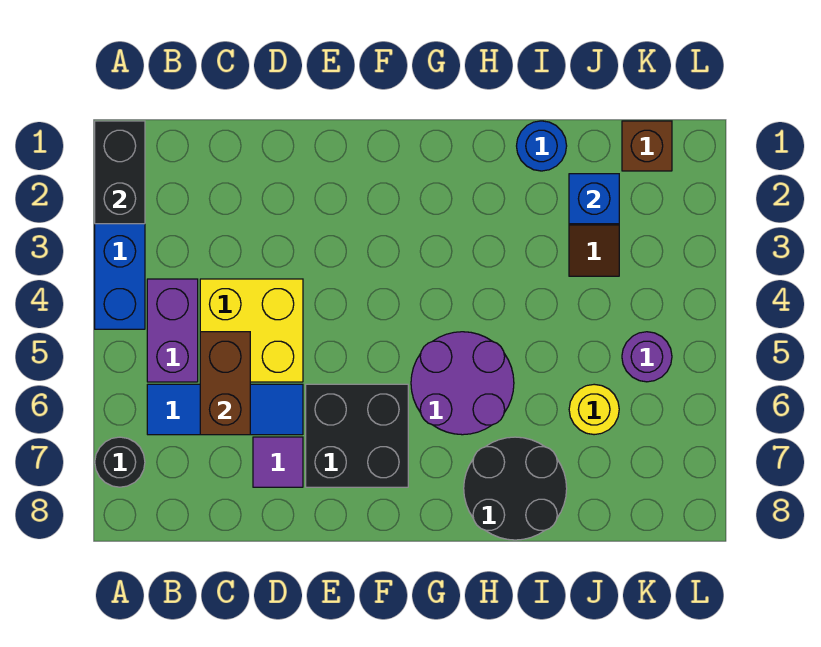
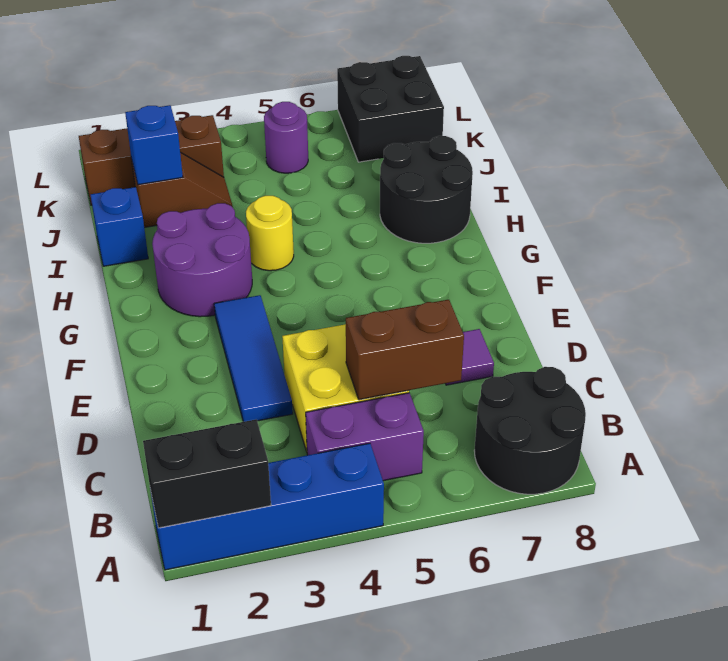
black 1x1 round brick [95,437,145,487] -> black 2x2 round brick [474,367,586,494]
blue 1x3 tile [147,384,303,435] -> blue 1x3 tile moved to [214,295,293,422]
black 2x2 brick [306,384,408,487] -> black 2x2 brick moved to [337,56,444,162]
purple 2x2 round brick [411,332,514,435] -> purple 2x2 round brick moved to [152,203,252,317]
blue 1x1 round brick [517,121,567,171] -> blue 1x1 brick [91,187,148,266]
yellow 1x1 round brick [569,384,619,435] -> yellow 1x1 round brick moved to [246,196,294,271]
brown 1x1 brick [622,121,672,171] -> brown 1x3 brick [79,115,224,205]

